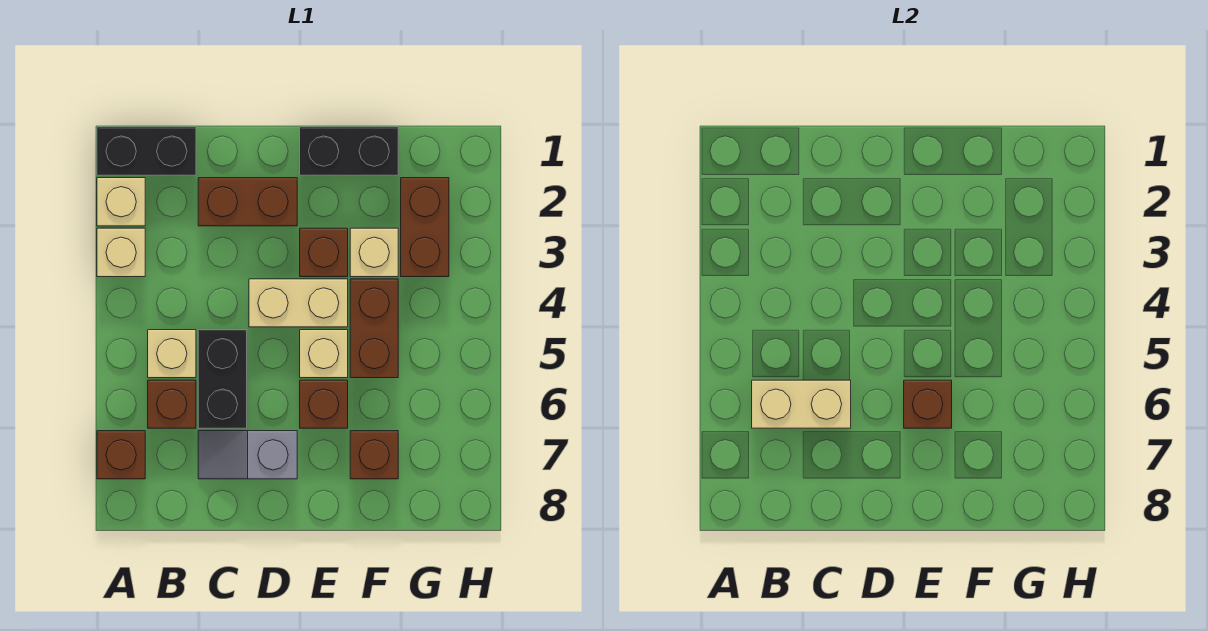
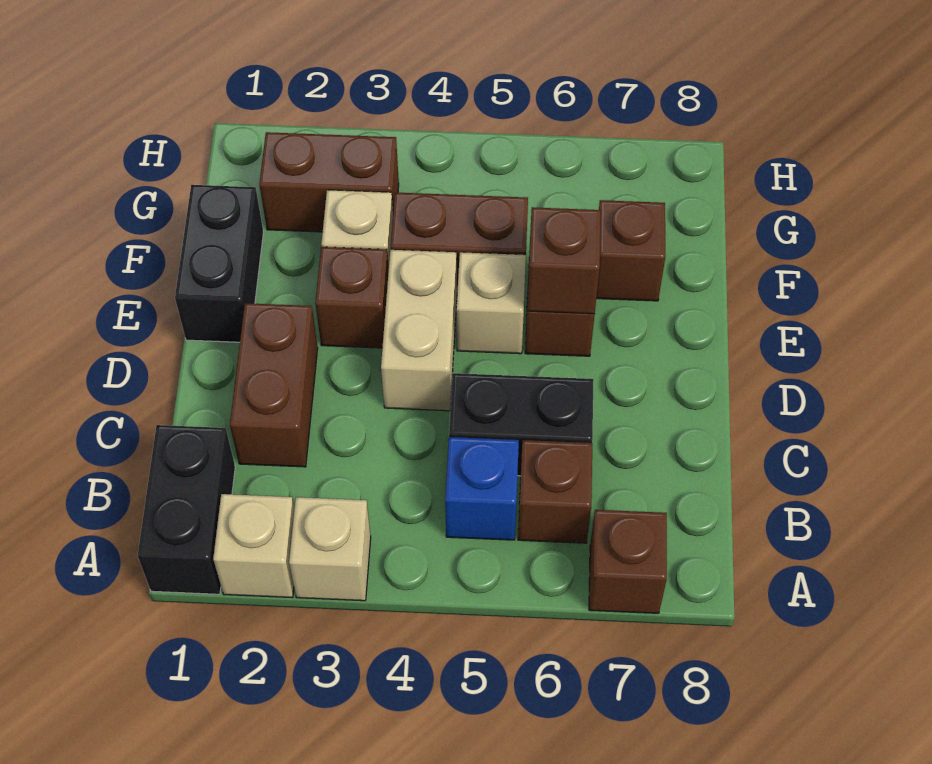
tan 1x1 brick [148,330,196,378] -> blue 1x1 brick [445,437,519,540]
tan 1x2 brick [752,380,851,428] -> none
grey 1x2 slope [198,431,297,479] -> none

